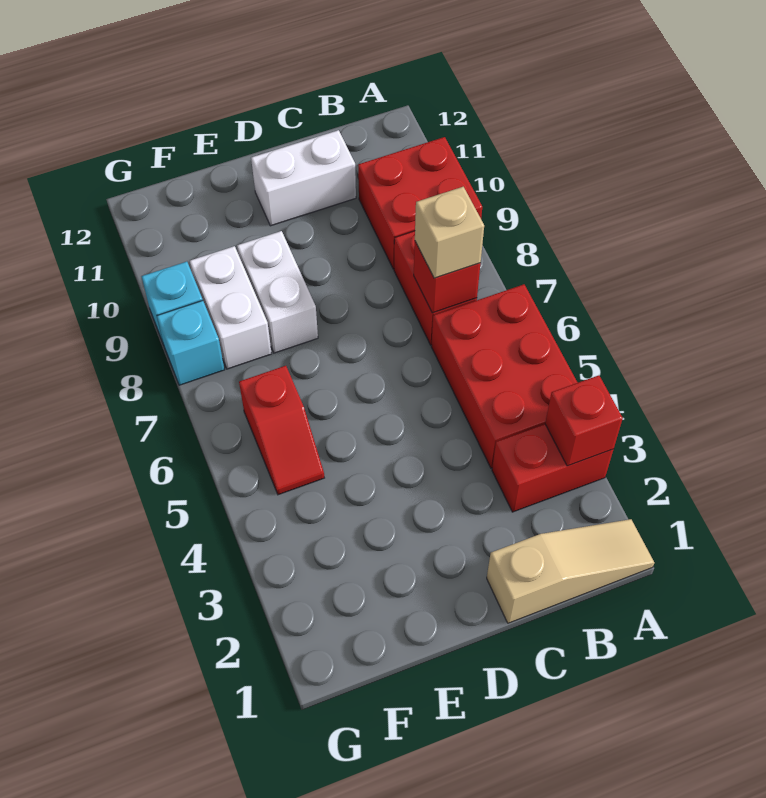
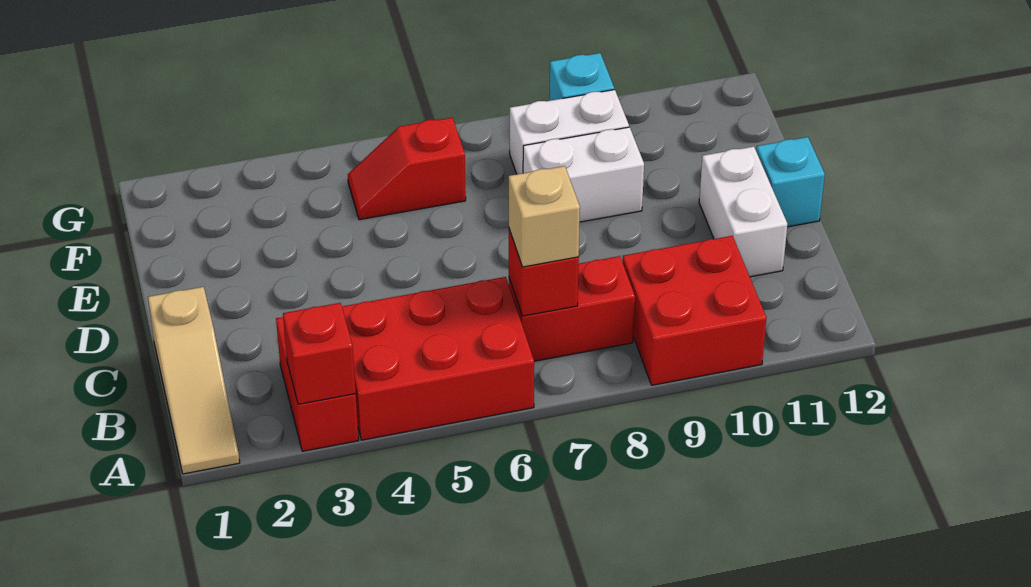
cyan 1x1 brick [157,301,224,385] -> cyan 1x1 brick moved to [756,137,825,227]

